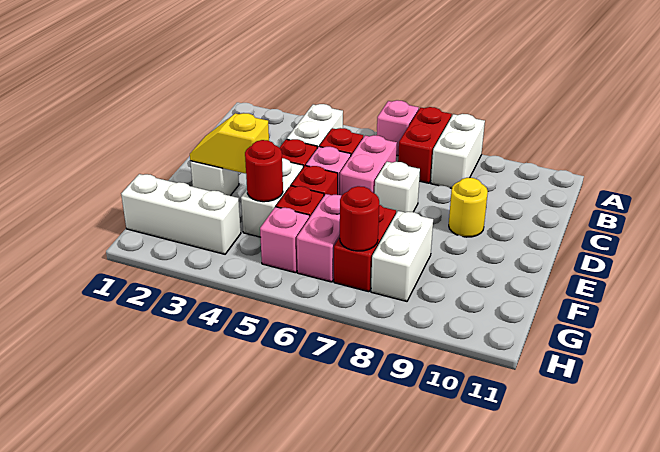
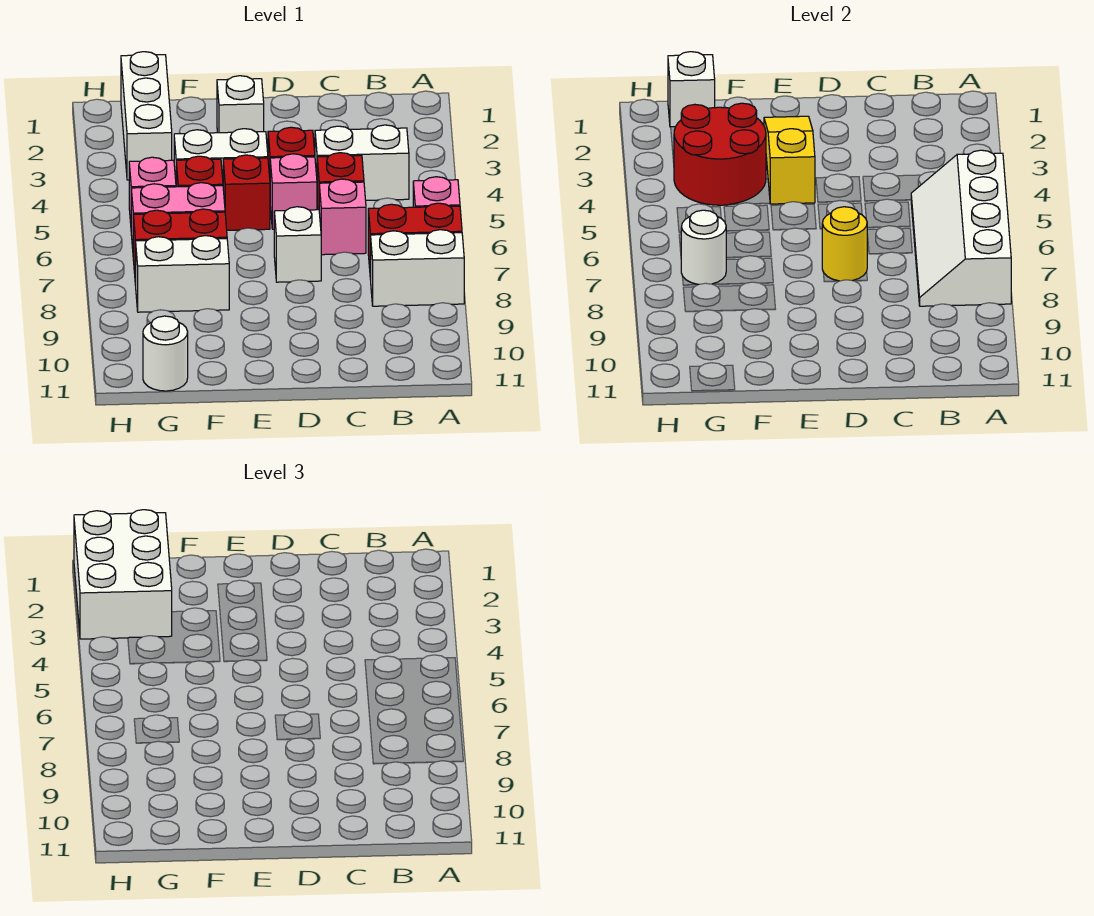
none -> white 2x4 slope [911,150,1011,306]
pink 1x2 brick [340,135,397,196] -> pink 1x1 brick [319,179,366,255]
yellow 1x1 round brick [449,178,488,237] -> yellow 1x1 round brick moved to [822,207,868,281]
yellow 1x2 slope [190,113,269,174] -> yellow 1x3 slope [764,116,815,204]
red 1x1 round brick [245,140,283,202] -> red 2x2 round brick [674,103,766,205]
none -> white 1x1 brick [668,52,715,127]
none -> white 2x3 brick [74,510,172,639]
red 1x1 round brick [340,186,379,251] -> white 1x1 round brick [681,210,727,284]
none -> white 1x1 round brick [143,316,188,391]

